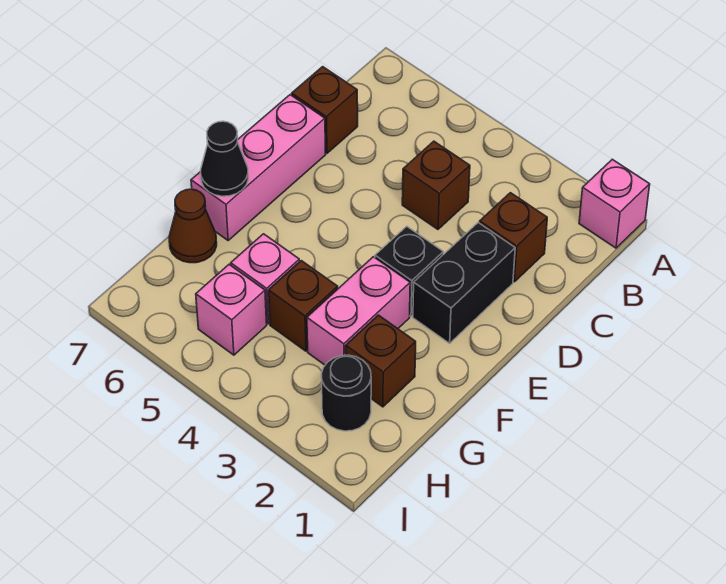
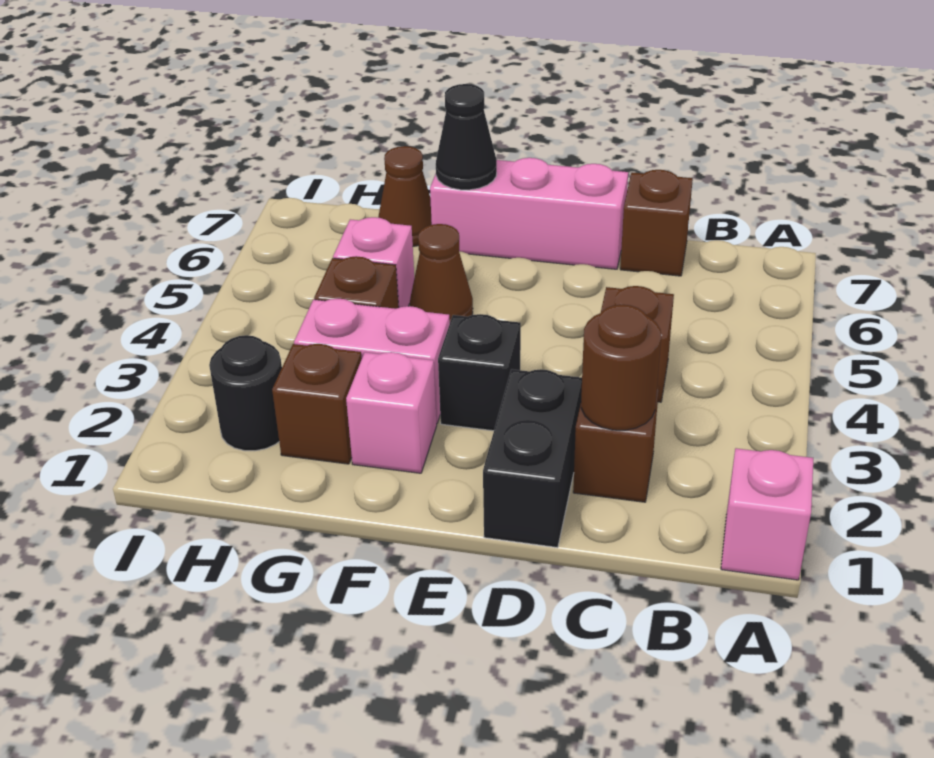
none -> brown 1x1 round brick [581,305,661,430]
black 1x2 brick [413,223,515,343] -> black 1x2 brick turned to [483,369,582,548]
none -> brown 1x1 cone [410,224,473,321]
pink 1x1 brick [196,265,267,355] -> pink 1x1 brick moved to [346,352,437,473]

